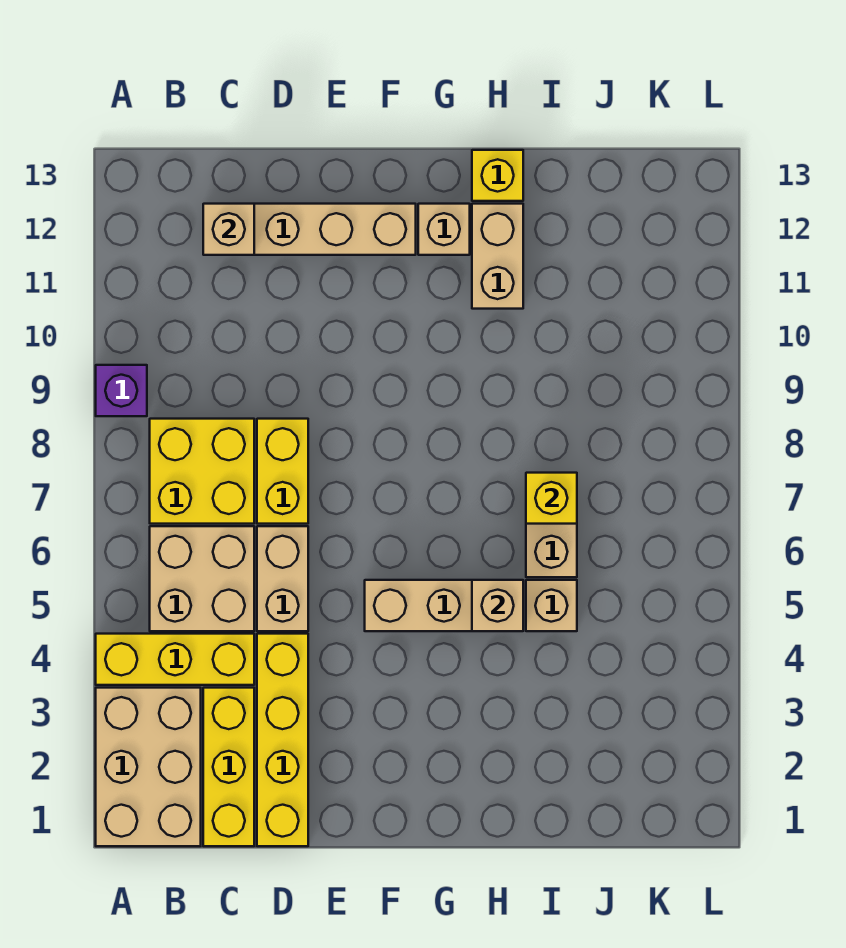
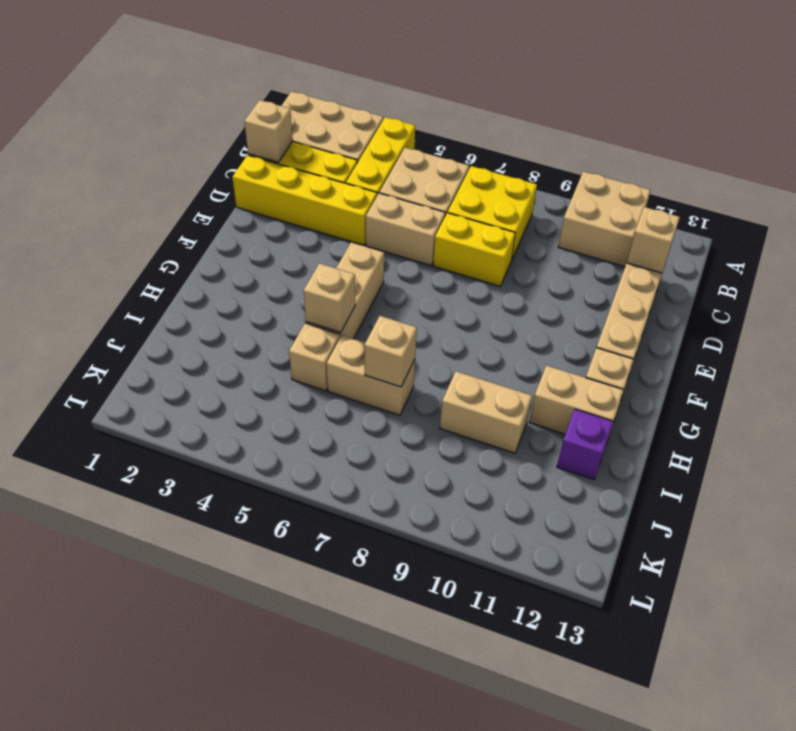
purple 1x1 brick [96,365,147,416] -> purple 1x1 brick moved to [557,409,613,480]
none -> tan 2x2 brick [558,172,651,267]
none -> tan 1x1 brick [244,100,293,162]
yellow 1x1 brick [472,150,523,201] -> none
yellow 1x1 brick [526,473,577,524] -> tan 1x1 brick [364,316,417,387]
none -> tan 1x2 brick [440,371,532,453]

